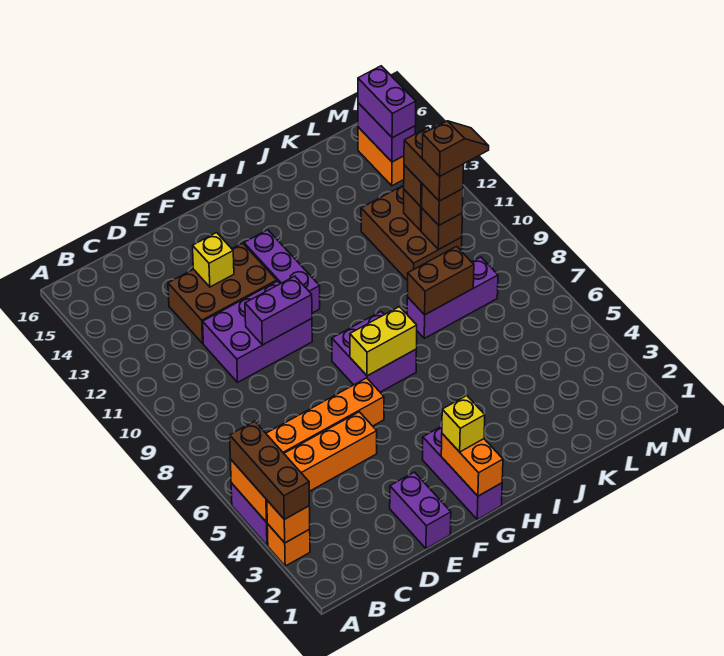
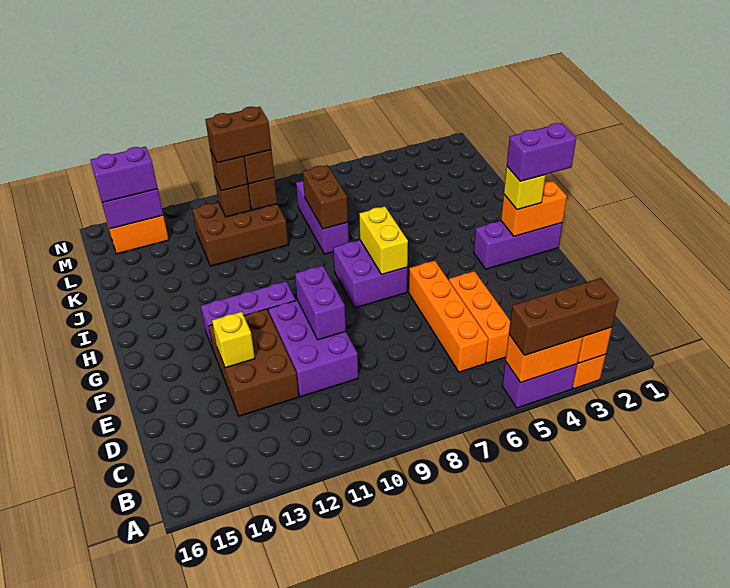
purple 1x2 brick [390,472,451,549] -> purple 1x2 brick moved to [507,123,576,181]
brown 1x2 slope [422,121,489,176] -> none

